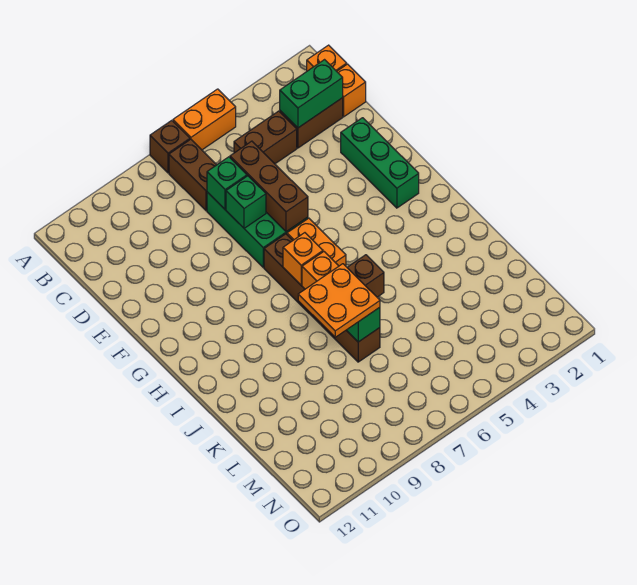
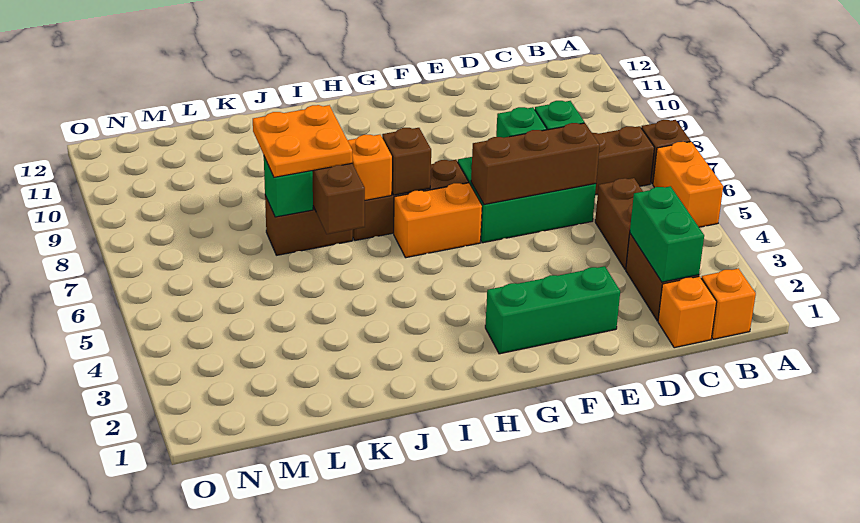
orange 1x1 brick [283,233,323,285] -> brown 1x1 brick [382,128,431,195]

